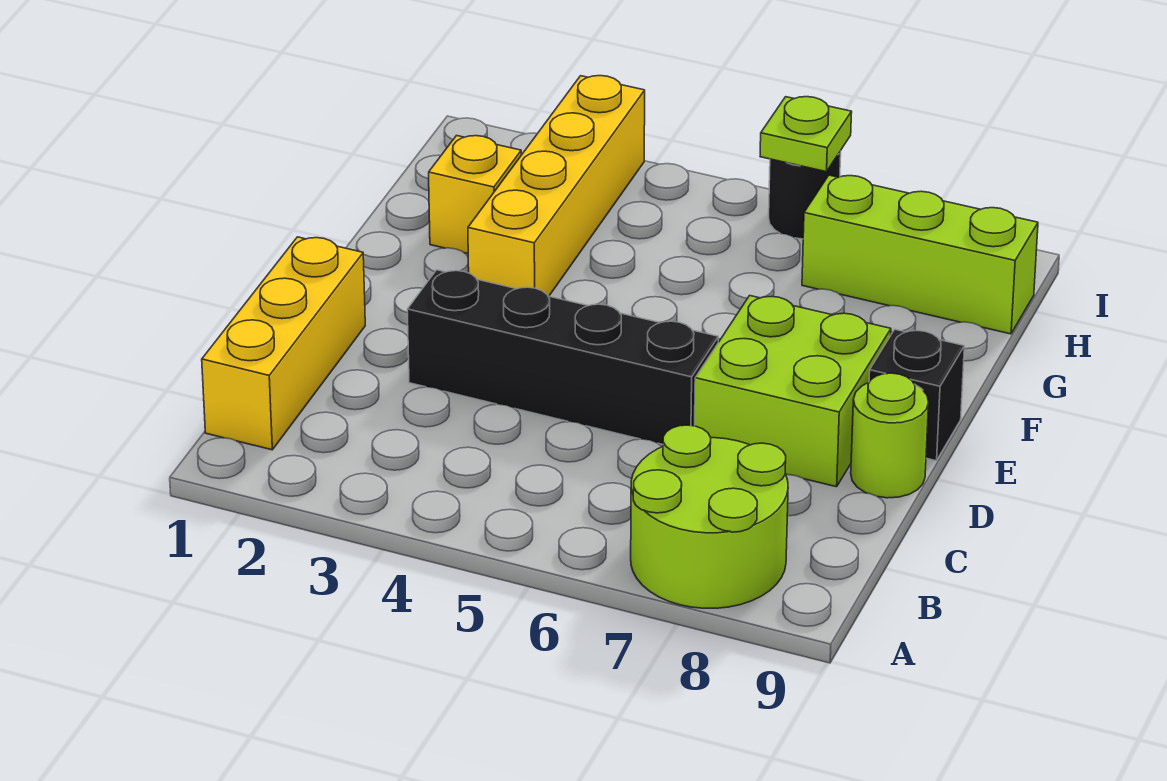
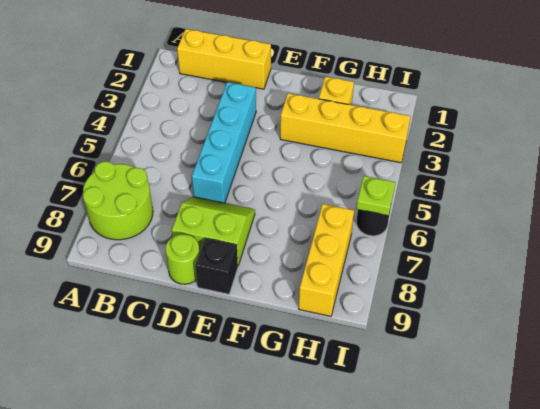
black 1x4 brick [407,270,718,444] -> cyan 1x4 brick [192,82,256,203]
lime 2x2 brick [695,296,891,487] -> lime 2x2 slope [172,197,255,265]
lime 1x3 brick [802,175,1038,334] -> yellow 1x3 brick [299,204,354,316]

